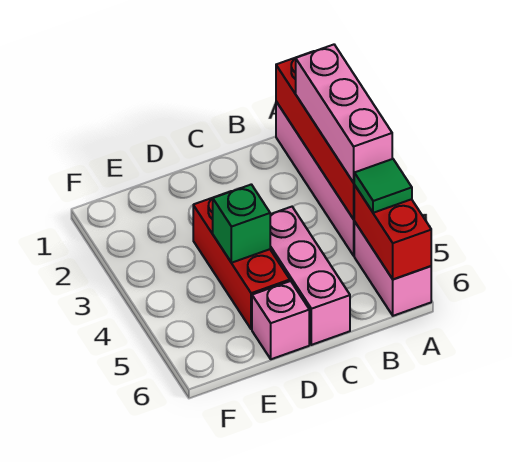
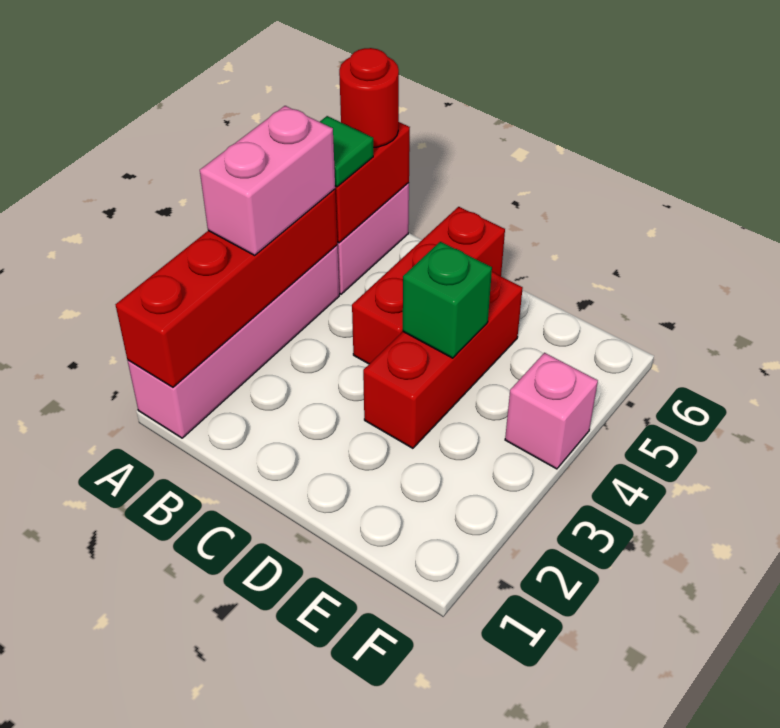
pink 1x3 brick [296,45,392,183] -> pink 1x2 brick [200,106,335,255]
none -> red 1x1 round brick [339,48,399,147]
pink 1x3 brick [270,207,350,345] -> red 1x3 brick [352,207,505,364]
pink 1x1 brick [252,281,309,359] -> pink 1x1 brick moved to [505,353,598,469]

